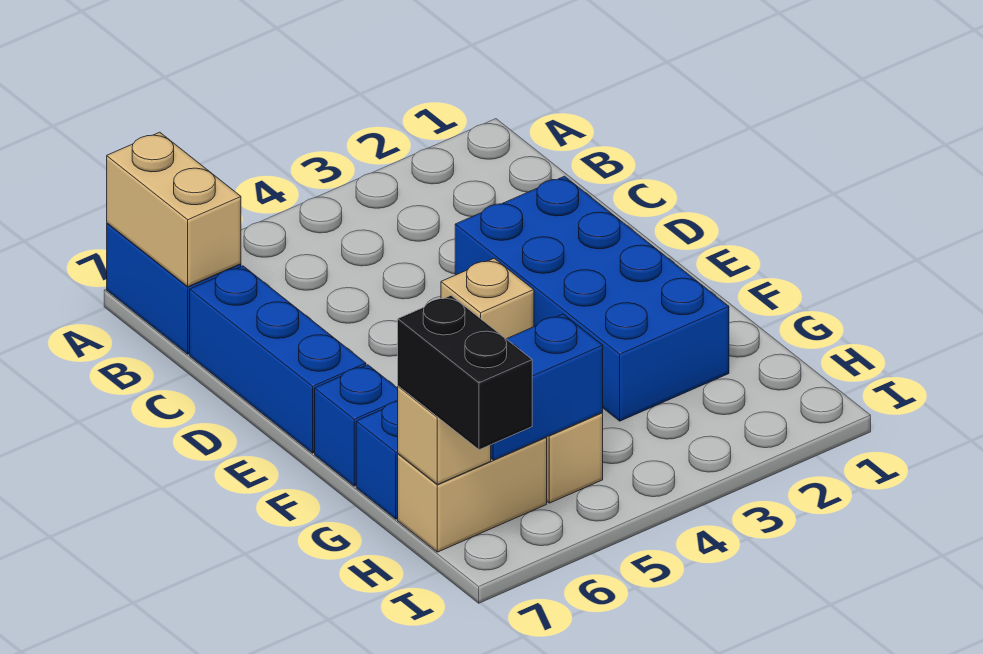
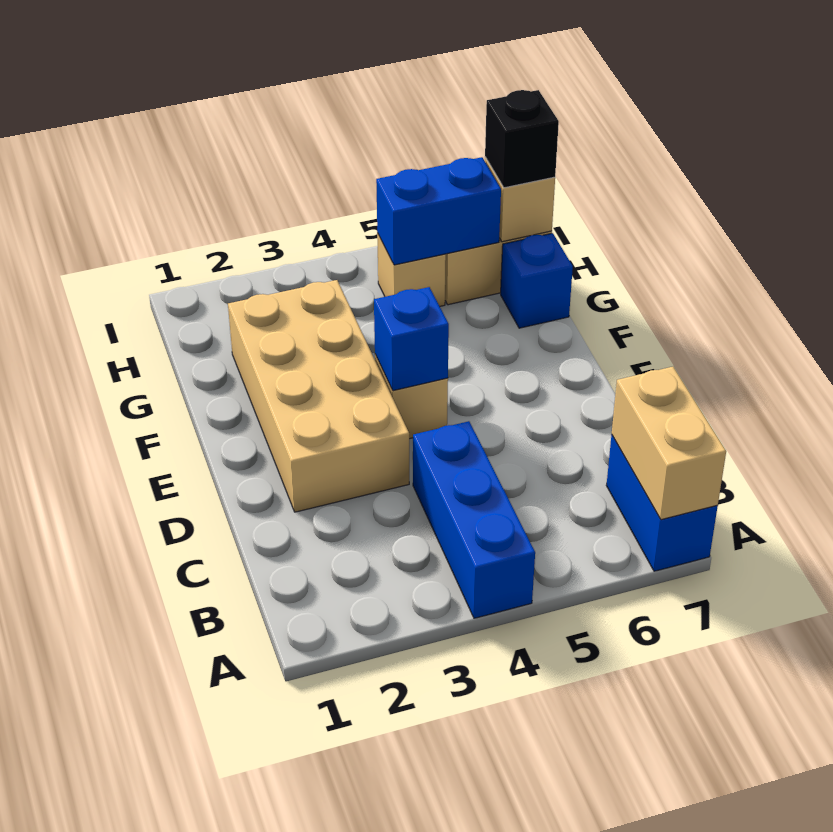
blue 1x3 brick [190,266,366,453] -> blue 1x3 brick moved to [413,421,535,618]
blue 2x4 brick [455,176,729,421] -> tan 2x4 brick [228,280,409,512]
blue 1x1 brick [315,365,398,486] -> blue 1x1 brick moved to [374,287,449,391]
black 1x2 brick [398,296,532,450] -> black 1x1 brick [485,90,559,188]

